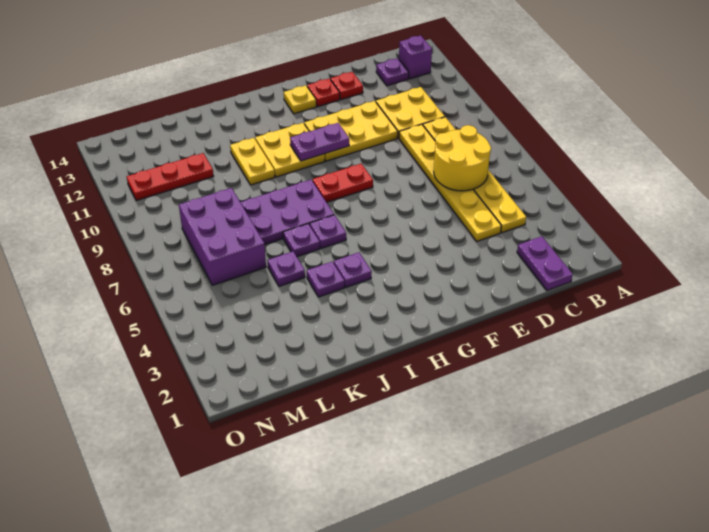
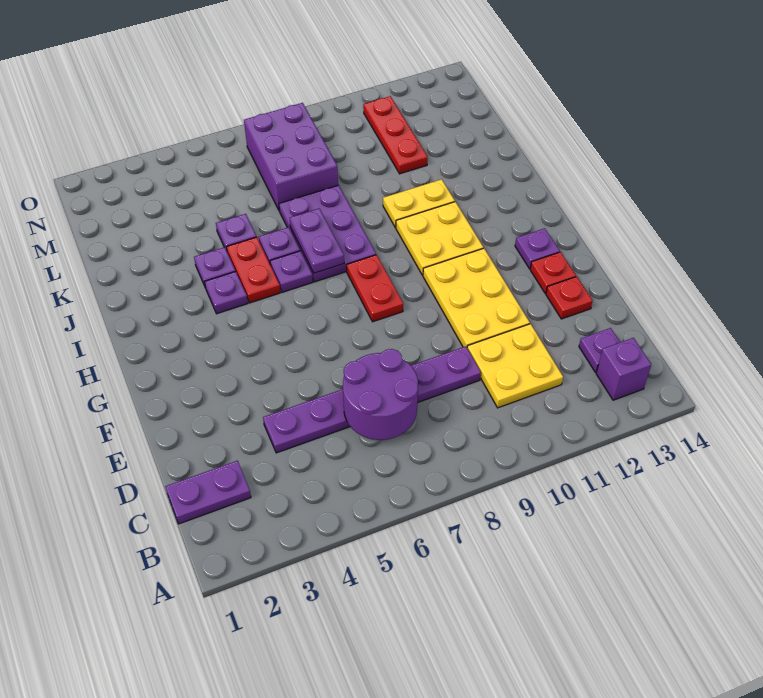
yellow 1x6 plate [423,117,526,233] -> none
yellow 2x2 round brick [434,125,491,191] -> purple 2x2 round brick [343,349,418,440]
yellow 1x6 plate [399,124,501,241] -> purple 1x6 plate [263,346,481,453]
purple 1x2 plate [290,123,349,161] -> purple 1x2 plate moved to [290,208,344,273]
yellow 1x1 plate [284,85,316,114] -> purple 1x1 plate [515,228,560,269]
none -> red 1x2 plate [227,237,281,303]
purple 2x3 brick [179,188,266,285] -> purple 2x3 brick turned to [244,103,338,210]

